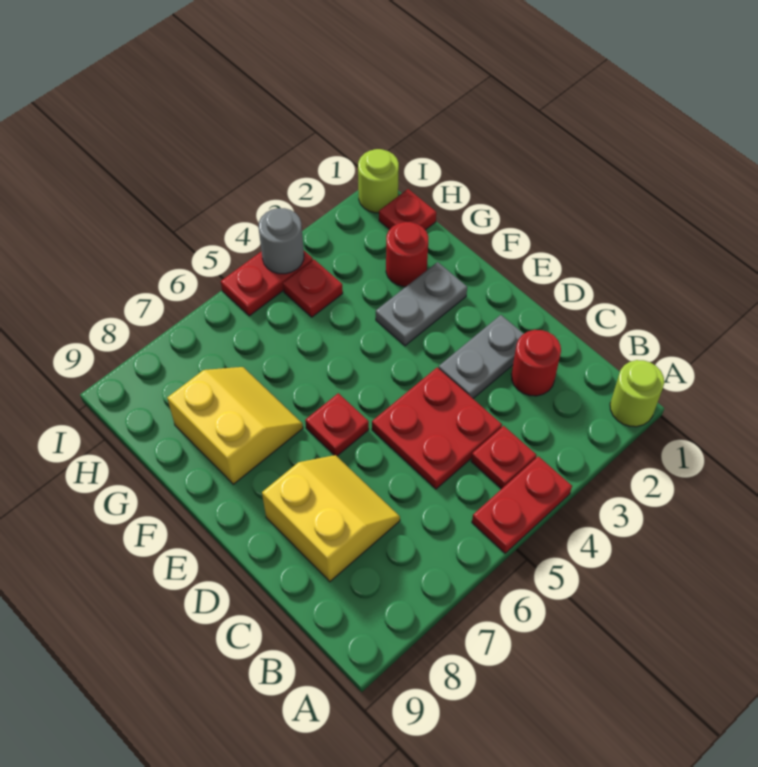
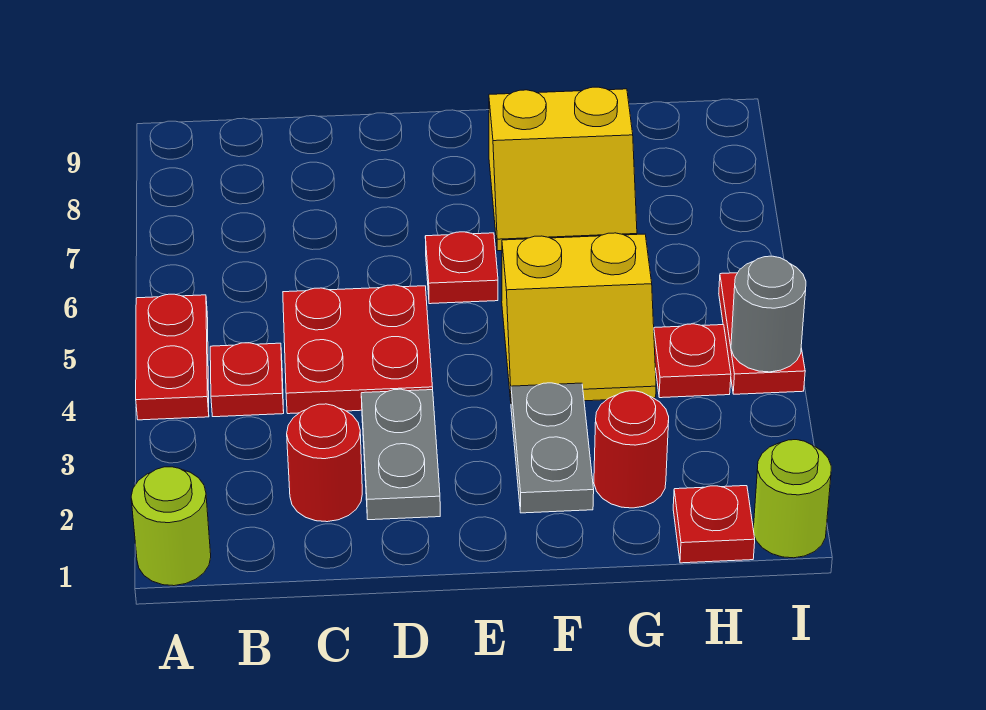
yellow 2x2 slope [262,455,400,582] -> yellow 2x2 slope moved to [502,233,656,401]

